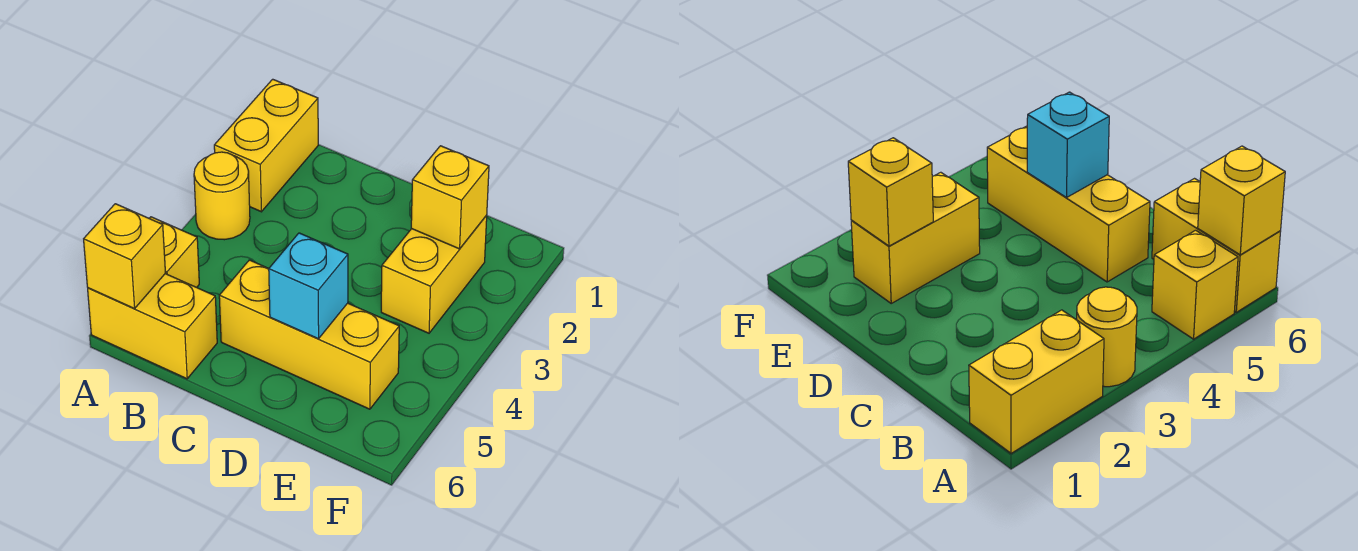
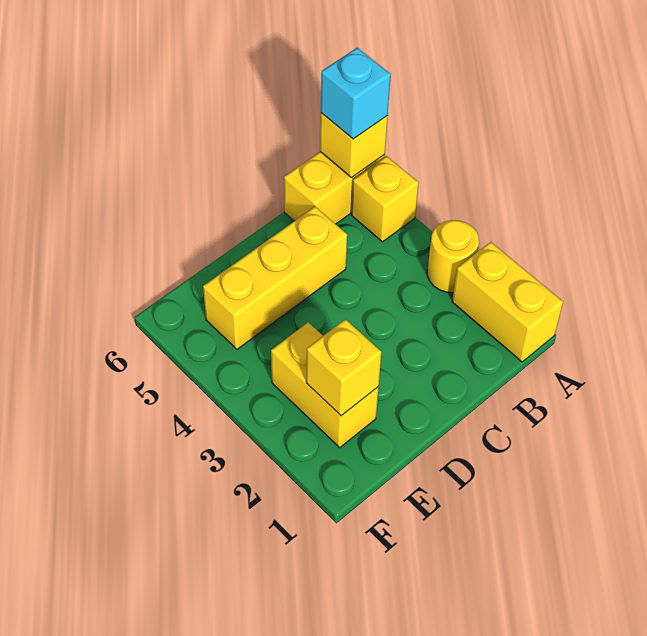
cyan 1x1 brick [269,233,348,339] -> cyan 1x1 brick moved to [321,48,391,139]

